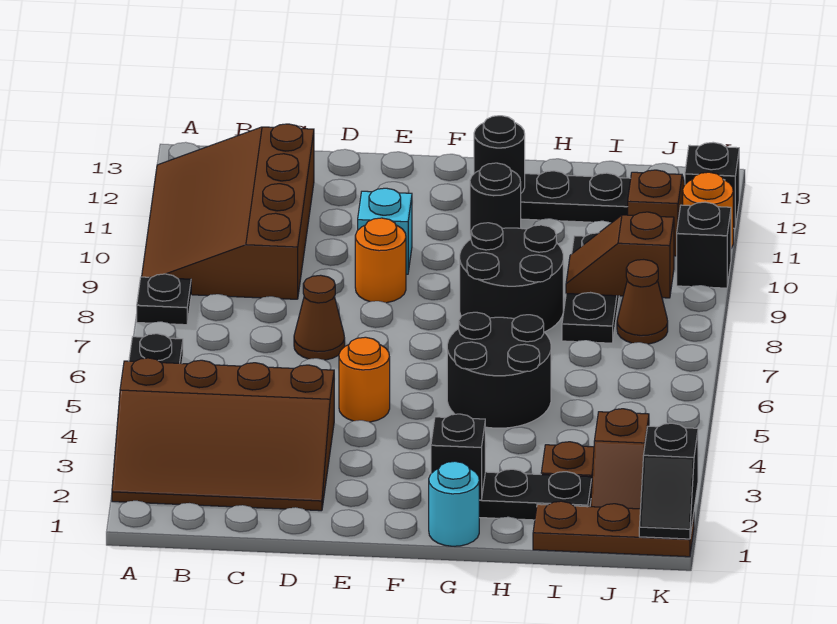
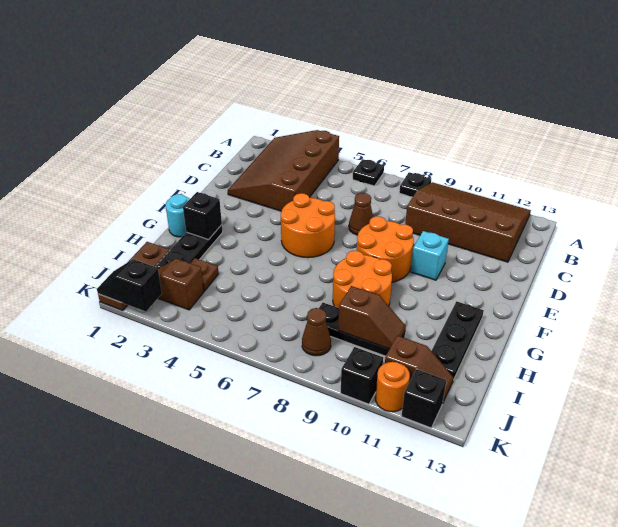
orange 1x1 round brick [339,337,390,422] -> orange 2x2 round brick [281,193,335,258]
orange 1x1 round brick [355,218,406,303] -> orange 2x2 round brick [357,216,414,282]
black 2x2 round brick [447,312,551,428] -> none
black 2x2 round brick [460,223,563,332] -> orange 2x2 round brick [333,251,392,308]
black 1x1 round brick [470,163,521,236] -> none
black 1x1 round brick [474,116,525,193] -> none
brown 1x2 slope [566,212,674,298] -> brown 1x2 slope turned to [338,286,406,349]

